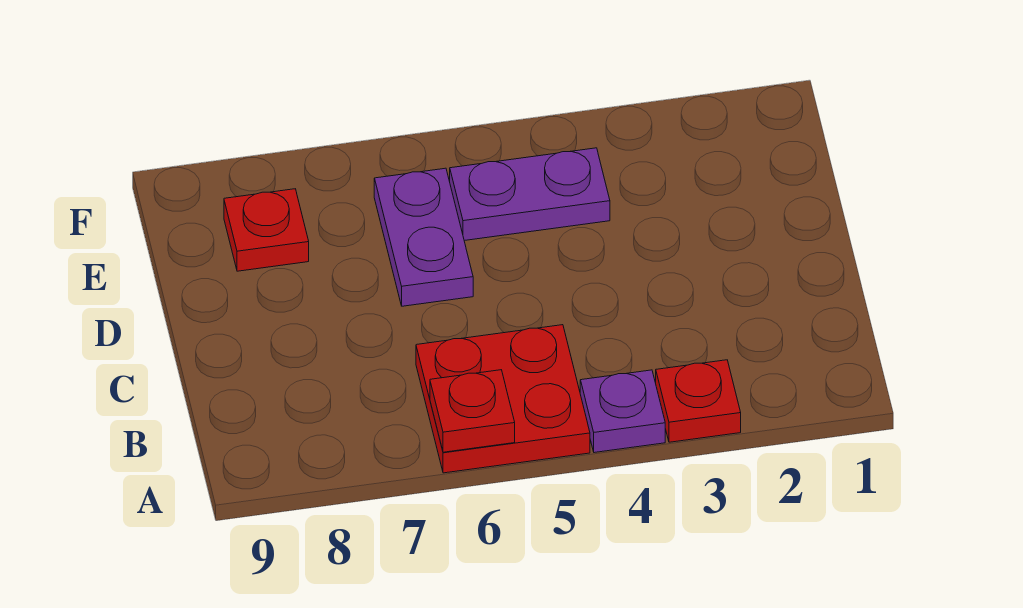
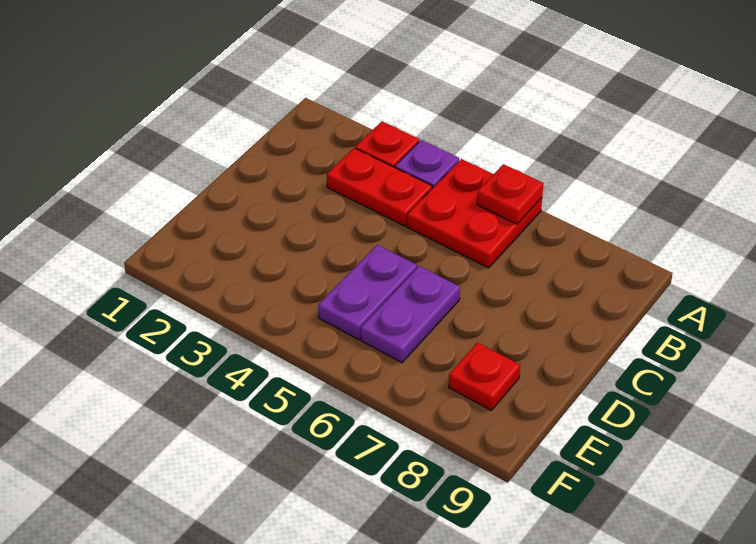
none -> red 1x2 plate [327,148,432,226]
purple 1x2 plate [450,148,610,241] -> purple 1x2 plate turned to [318,245,417,340]

